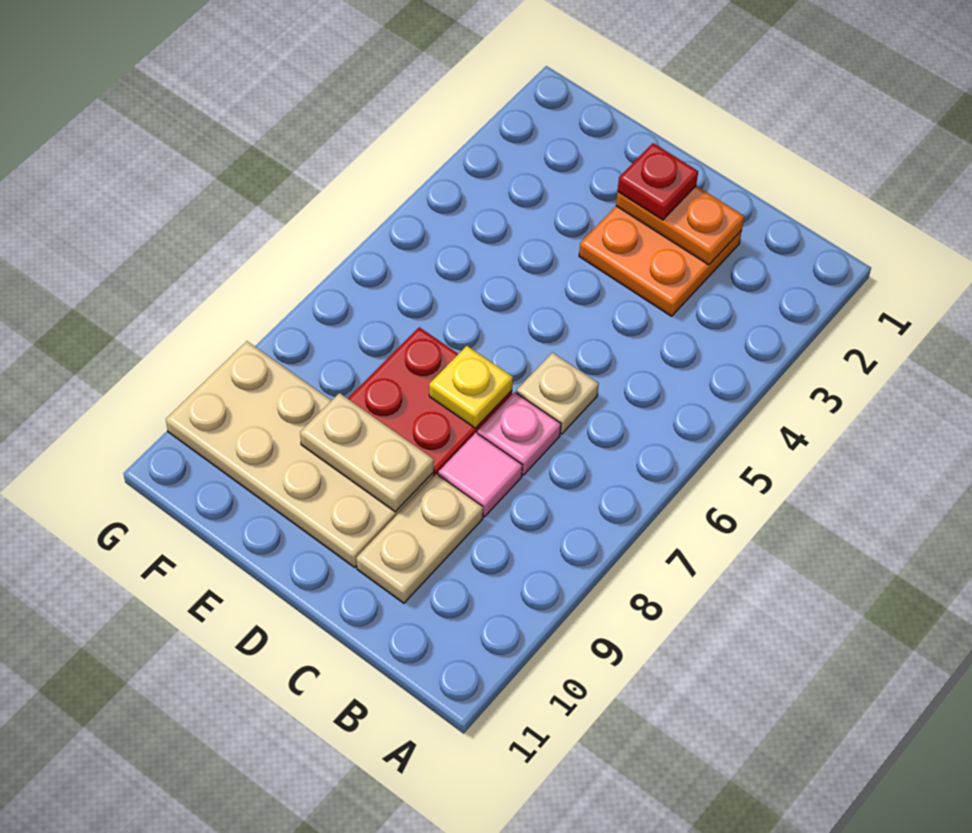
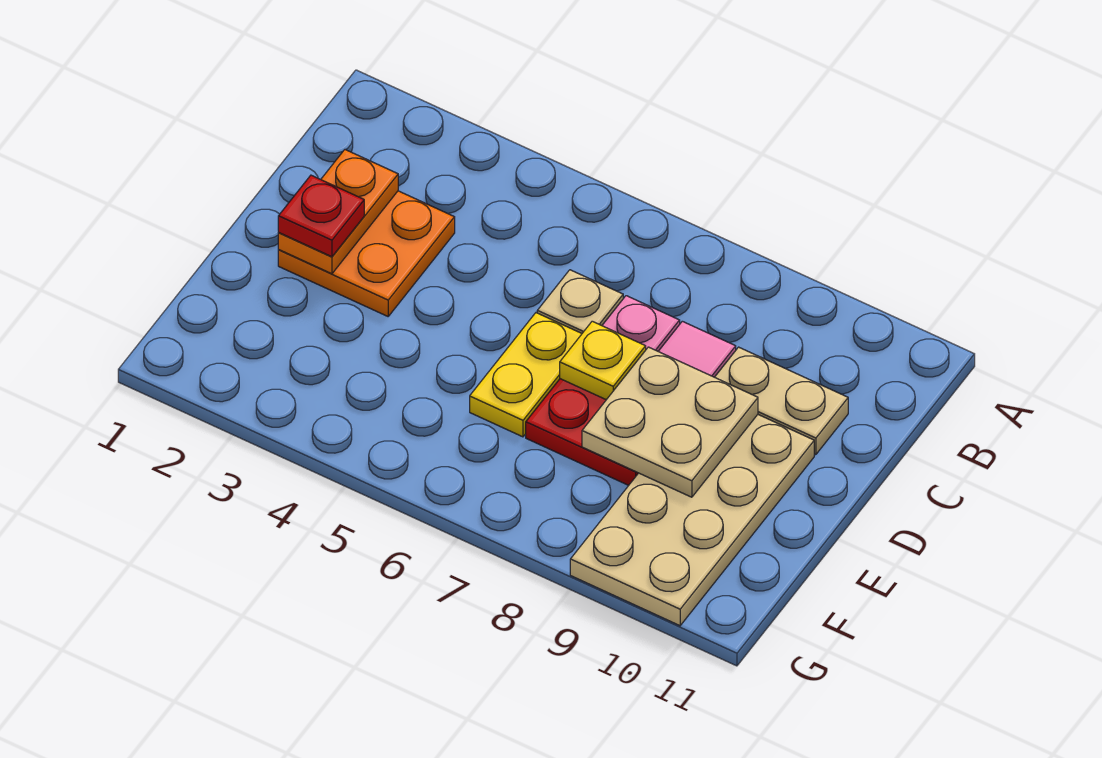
none -> yellow 1x2 plate [470,313,582,437]
tan 1x2 plate [300,393,434,512] -> tan 2x2 plate [582,347,758,497]

